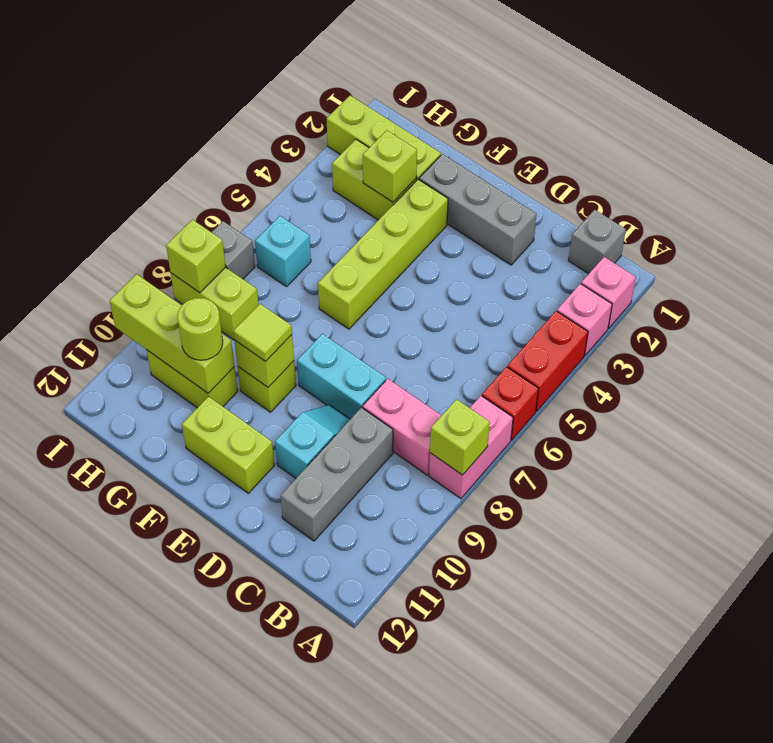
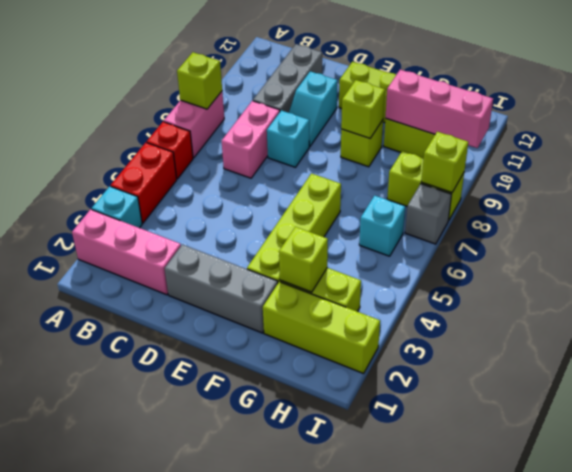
pink 1x1 brick [581,257,636,328] -> pink 1x3 brick [72,209,181,295]
pink 1x1 brick [557,284,612,355] -> cyan 1x1 brick [92,186,142,228]
grey 1x1 brick [568,210,626,274] -> none
pink 1x2 brick [363,379,442,475] -> pink 1x2 brick turned to [222,101,280,178]
cyan 1x2 brick [297,334,386,419] -> cyan 1x1 brick [267,110,309,167]
lime 1x1 tile [233,304,292,361] -> none
lime 1x3 brick [110,274,234,393] -> pink 1x3 brick [385,70,493,148]
lime 1x1 round brick [177,298,223,360] -> none

